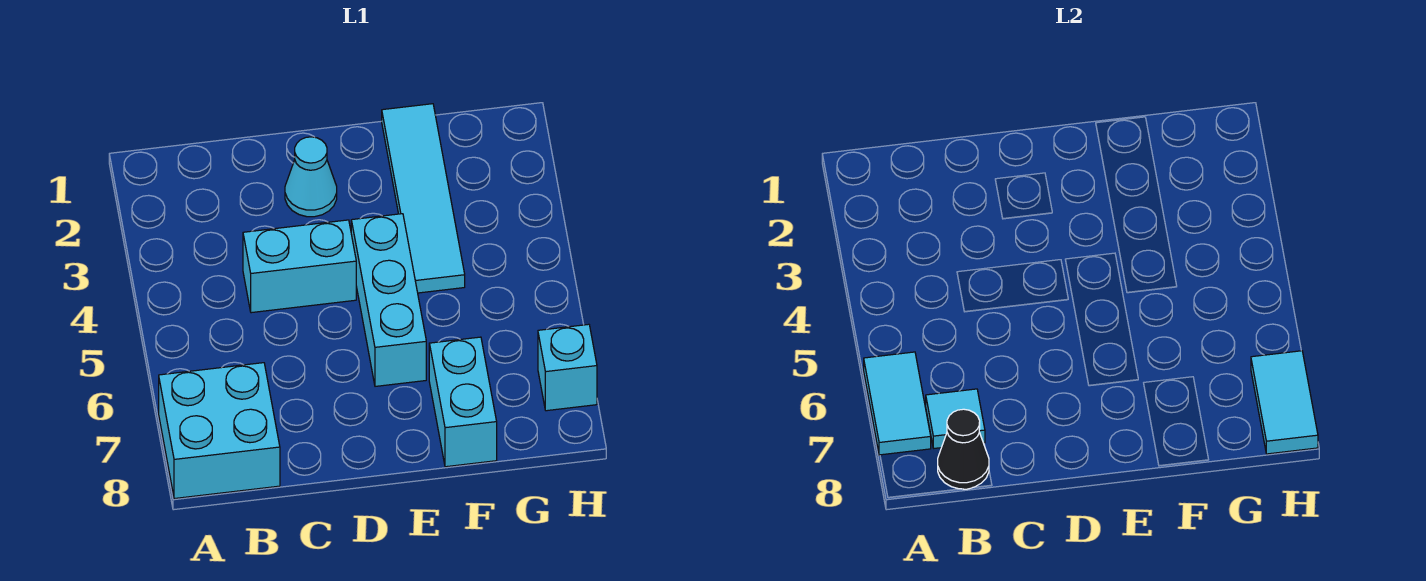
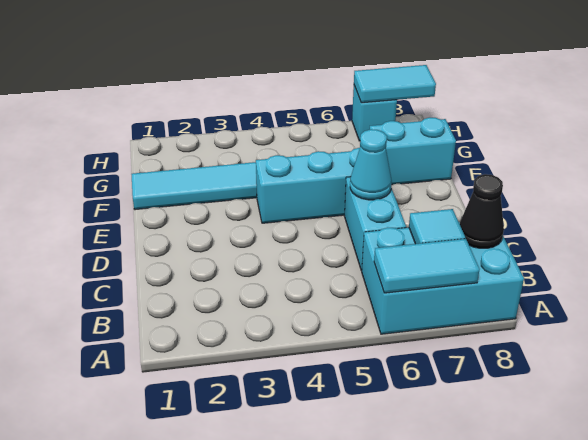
cyan 2x2 brick [159,363,280,499] -> cyan 2x3 brick [361,222,524,334]
cyan 1x2 brick [243,220,356,313] -> cyan 1x2 brick moved to [345,177,406,270]
cyan 1x1 cone [285,137,337,217] -> cyan 1x1 cone moved to [350,129,392,200]

